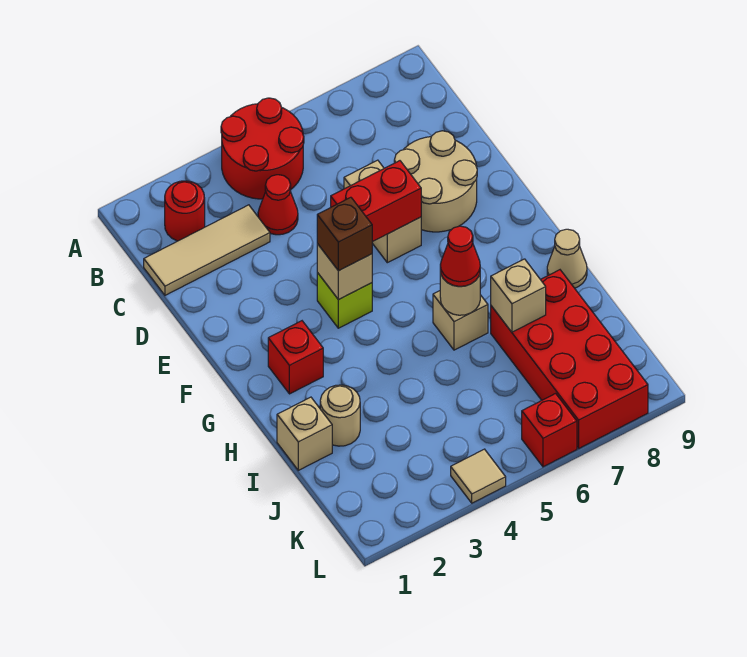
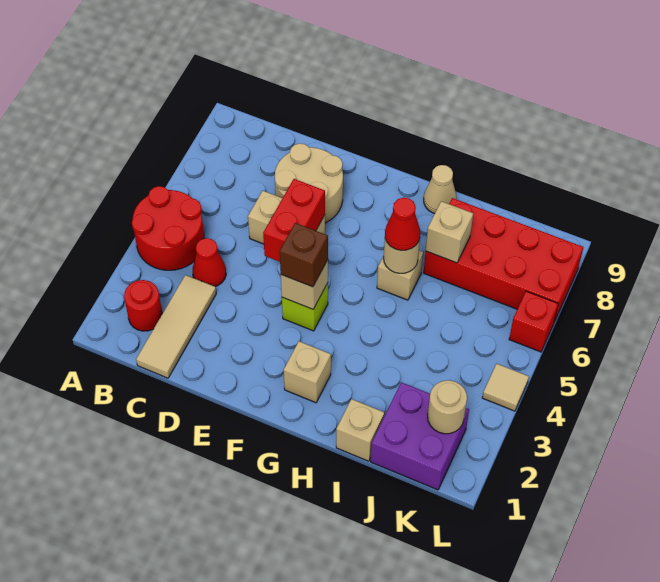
red 1x1 brick [268,321,323,394] -> tan 1x1 brick [284,341,331,403]
tan 1x1 round brick [320,385,360,446] -> tan 1x1 round brick moved to [428,380,467,434]
none -> purple 2x2 brick [371,382,469,490]

